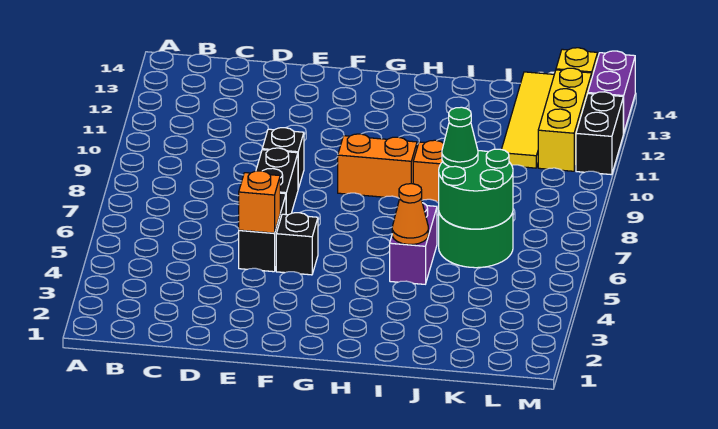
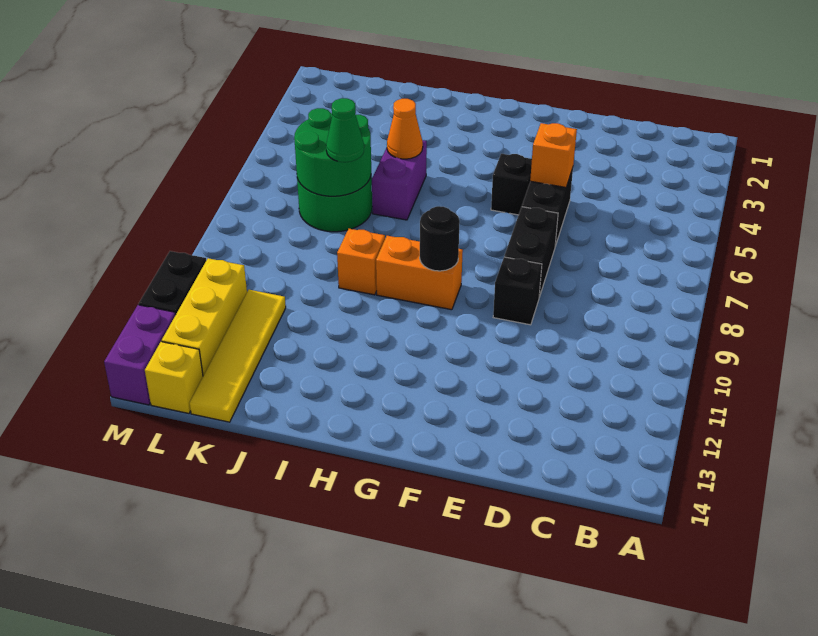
none -> black 1x1 round brick [420,206,460,271]

